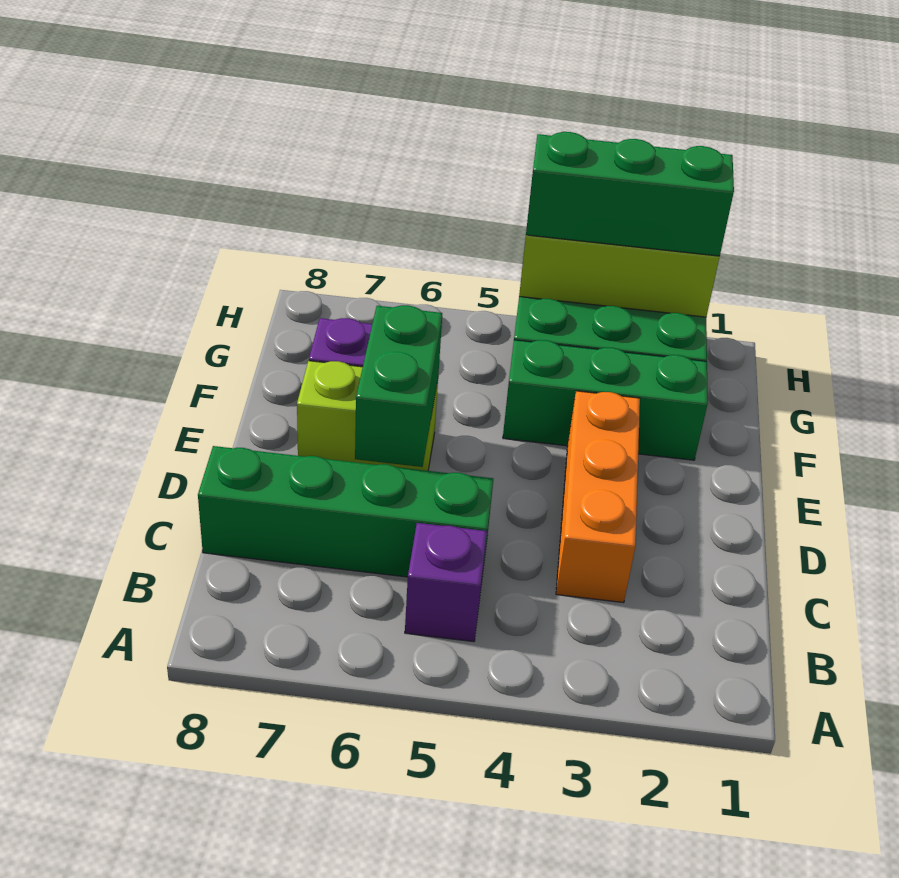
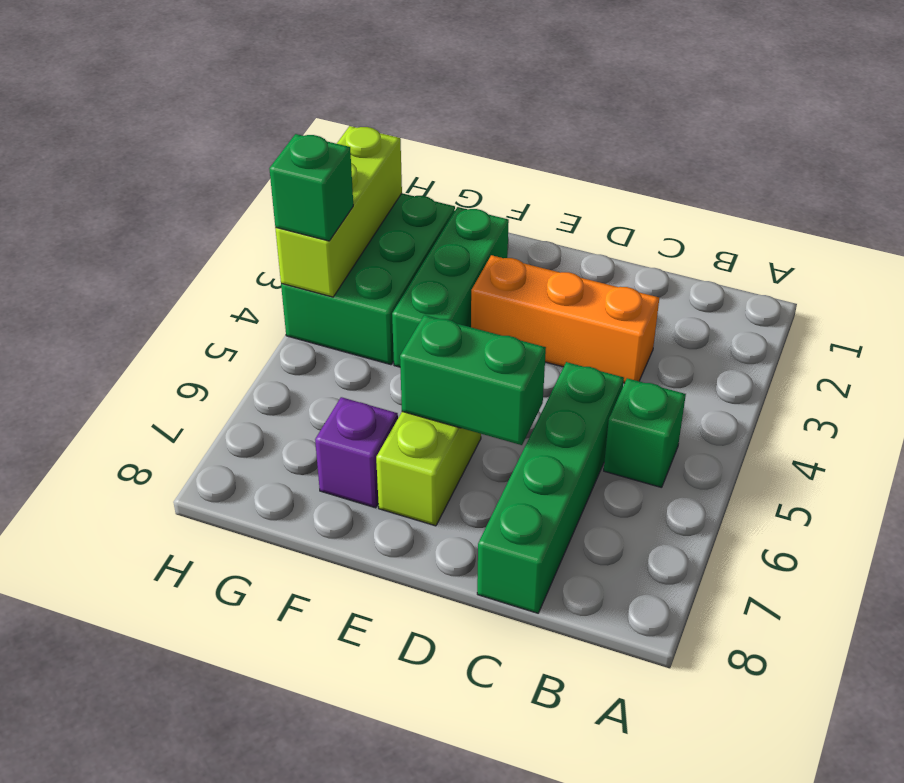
purple 1x1 brick [405,523,487,642] -> green 1x1 brick [604,378,686,488]
green 1x3 brick [526,132,734,256] -> green 1x1 brick [269,134,353,241]

